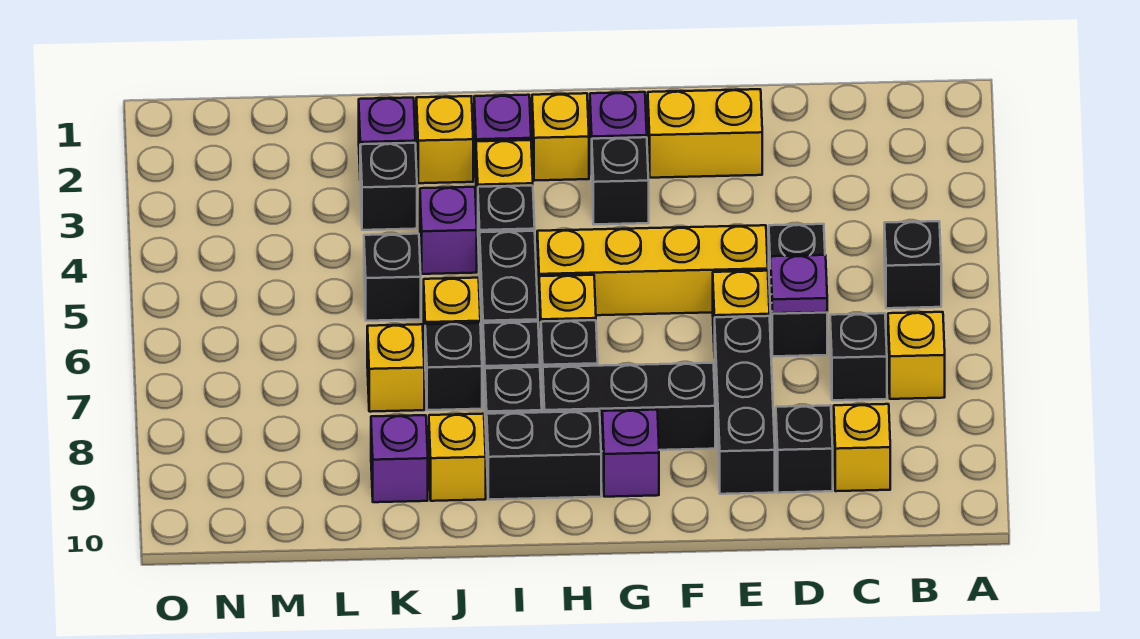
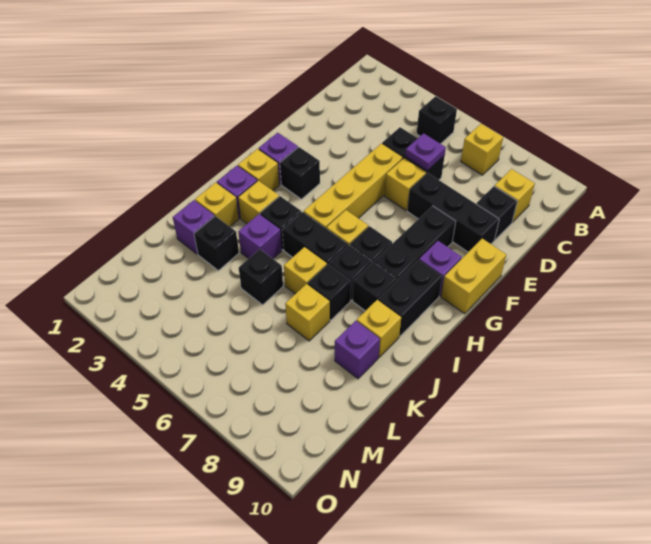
black 1x1 brick [830,313,887,400] -> none
yellow 1x2 brick [648,89,762,178] -> yellow 1x2 brick moved to [441,239,507,314]

